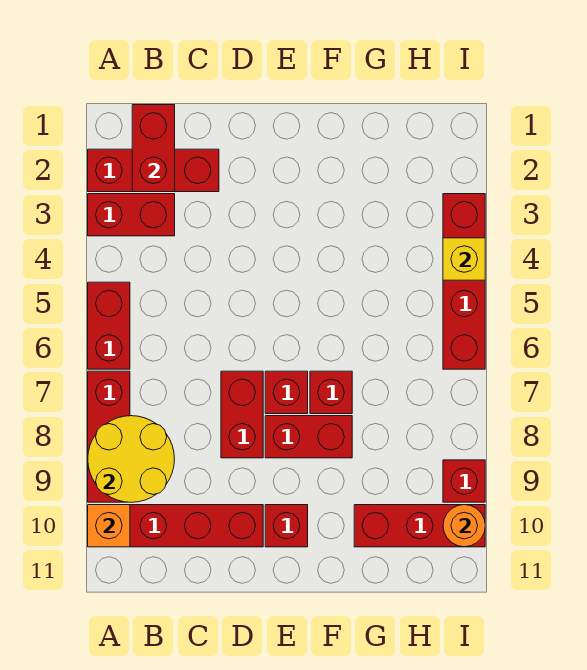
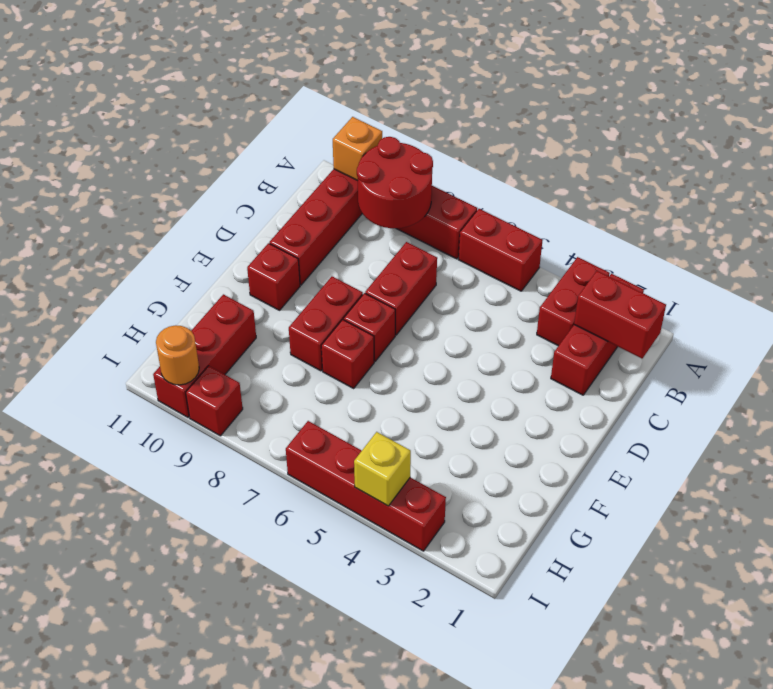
yellow 2x2 round brick [88,416,174,502] -> red 2x2 round brick [357,137,433,228]
red 1x2 brick [221,371,263,458] -> red 1x2 brick turned to [365,242,437,335]

